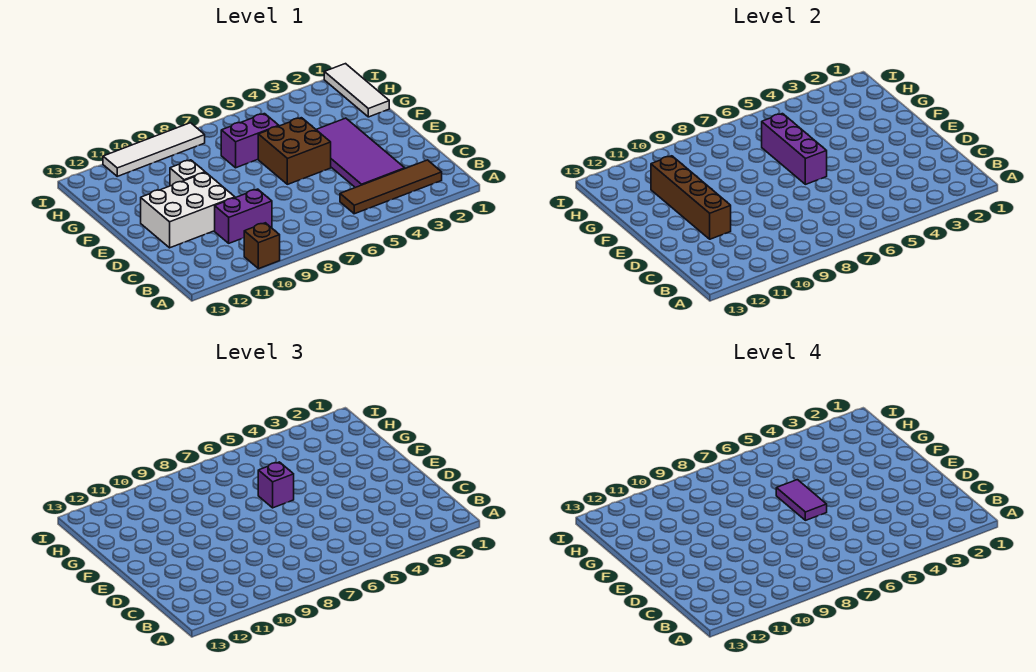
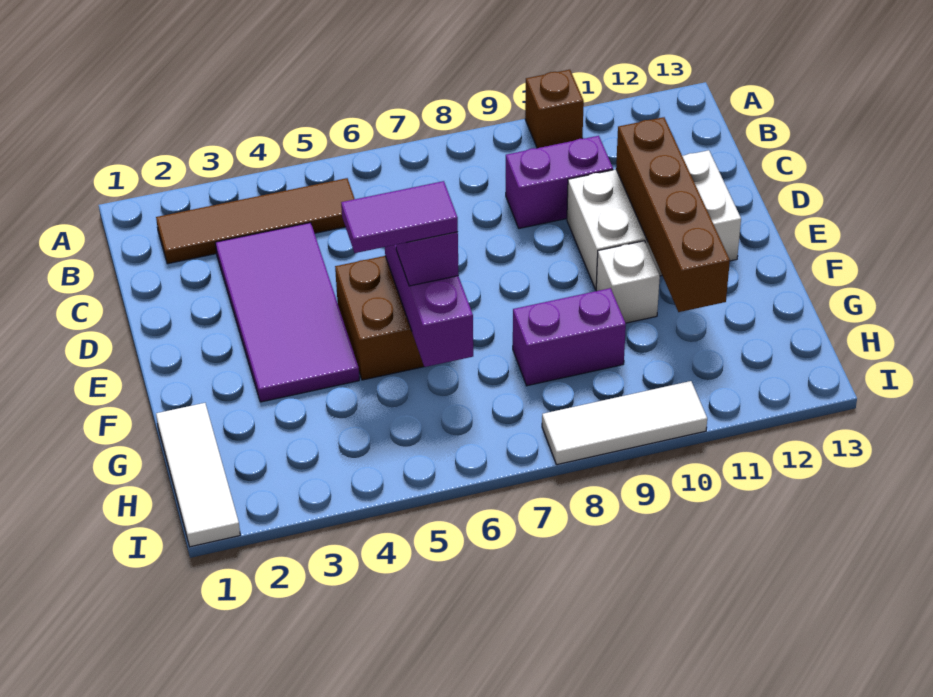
purple 1x2 tile [776,480,827,520] -> purple 1x2 tile turned to [341,181,458,253]
purple 1x2 brick [221,114,279,168] -> purple 1x2 brick moved to [513,288,626,386]
white 1x4 tile [103,123,205,176] -> white 1x3 tile [542,381,707,465]

